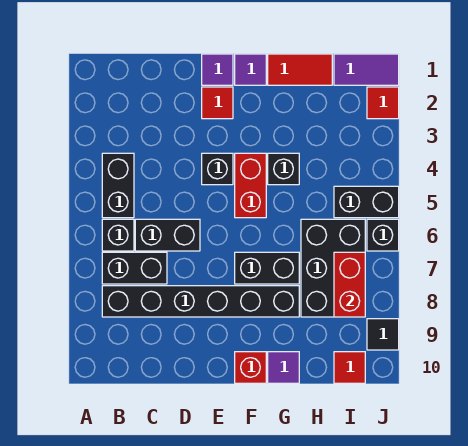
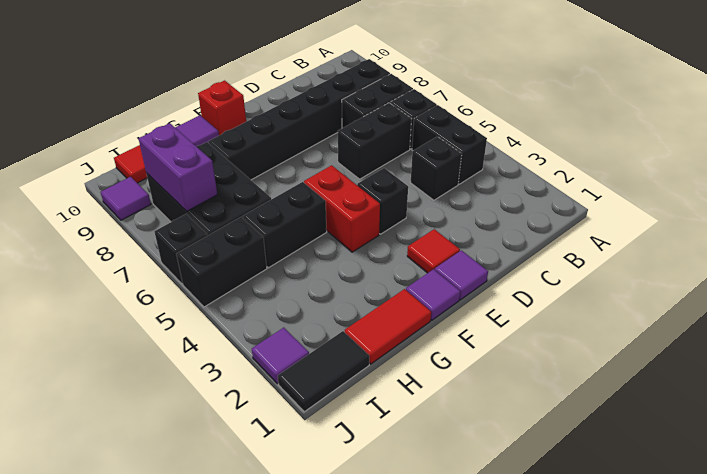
black 1x2 brick [235,252,299,284] -> black 1x2 brick moved to [243,182,327,268]
black 1x1 brick [268,153,299,185] -> black 1x1 brick moved to [410,137,462,200]
purple 1x2 tile [334,54,399,85] -> black 1x2 tile [278,331,369,412]
red 1x2 brick [334,252,365,317] -> purple 1x2 brick [139,123,217,211]
red 1x1 tile [367,87,399,119] -> purple 1x1 tile [252,328,309,384]
black 1x1 tile [367,319,399,350] -> purple 1x1 tile [101,177,151,220]

